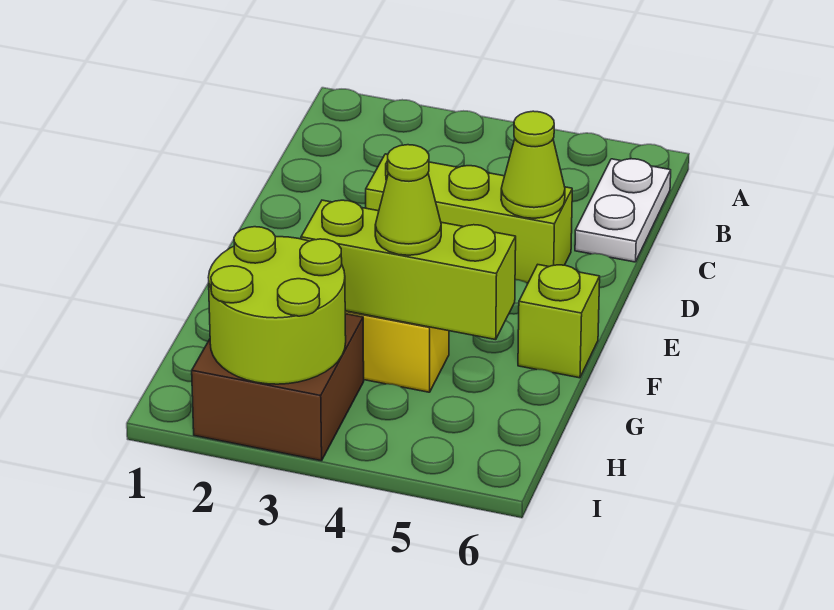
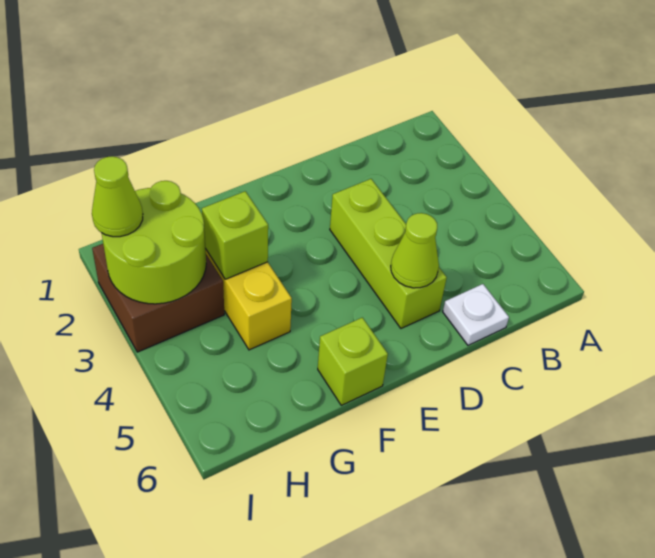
white 1x2 plate [575,159,671,262] -> white 1x1 plate [443,284,509,345]
lime 1x3 brick [301,200,516,340] -> lime 1x1 brick [202,191,268,279]
lime 1x1 cone [375,145,441,255] -> lime 1x1 cone moved to [92,156,143,237]

